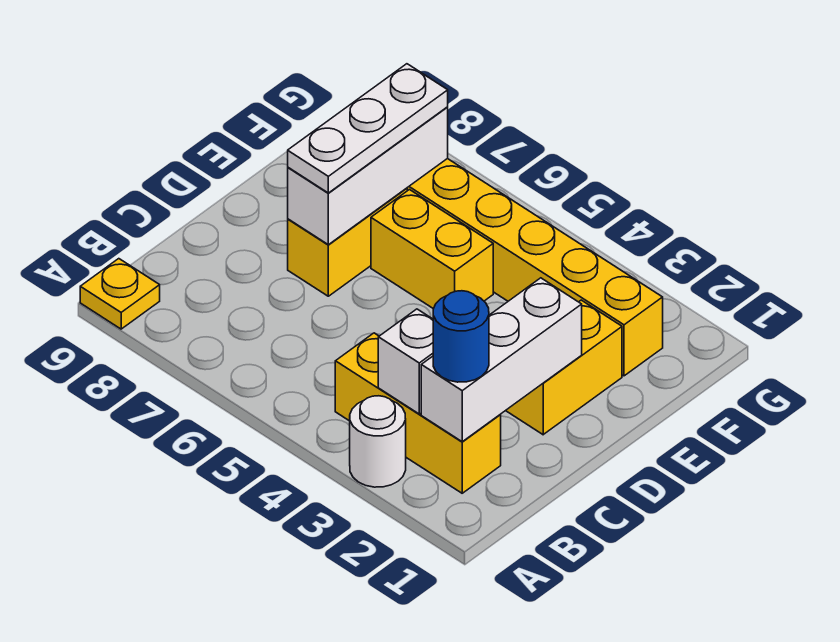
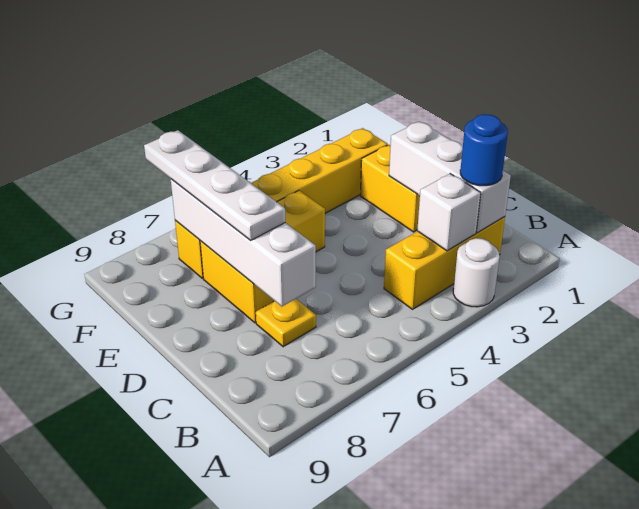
yellow 1x1 plate [80,259,160,329] -> yellow 1x1 plate moved to [256,299,316,347]
white 1x3 brick [288,107,448,245] -> white 1x4 brick [171,179,316,306]
white 1x3 plate [288,64,448,193] -> white 1x4 plate [144,130,285,241]

